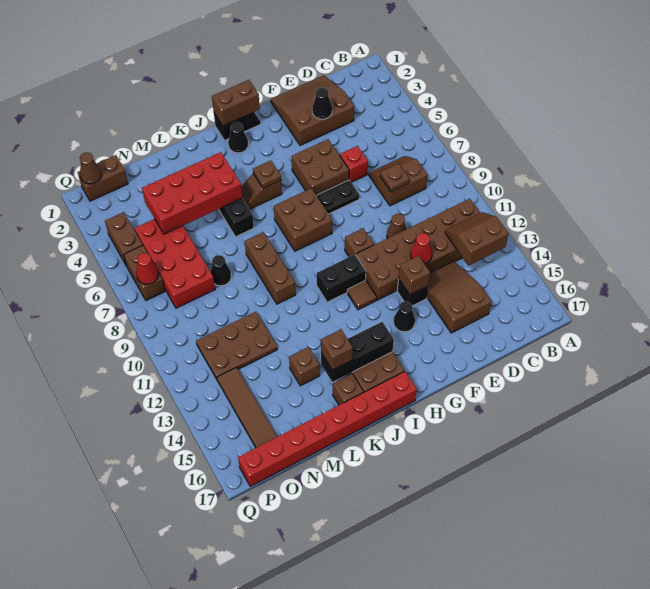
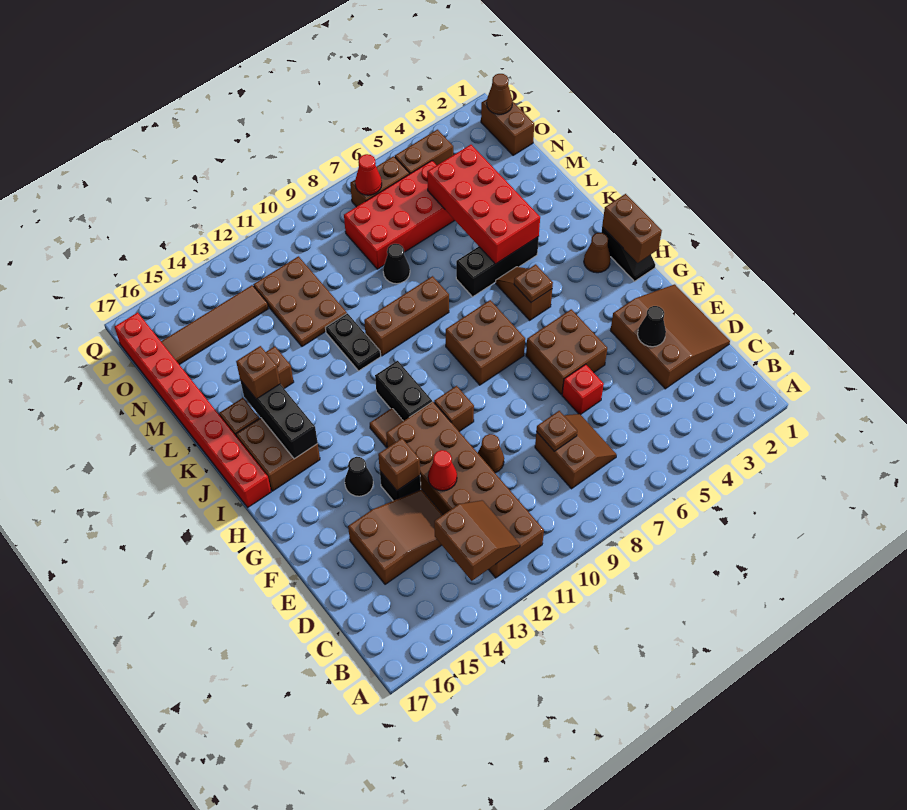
black 1x2 plate [316,180,360,214] -> black 1x2 plate moved to [325,313,381,371]
black 1x1 cone [228,122,248,153] -> brown 1x1 cone [584,233,611,273]

